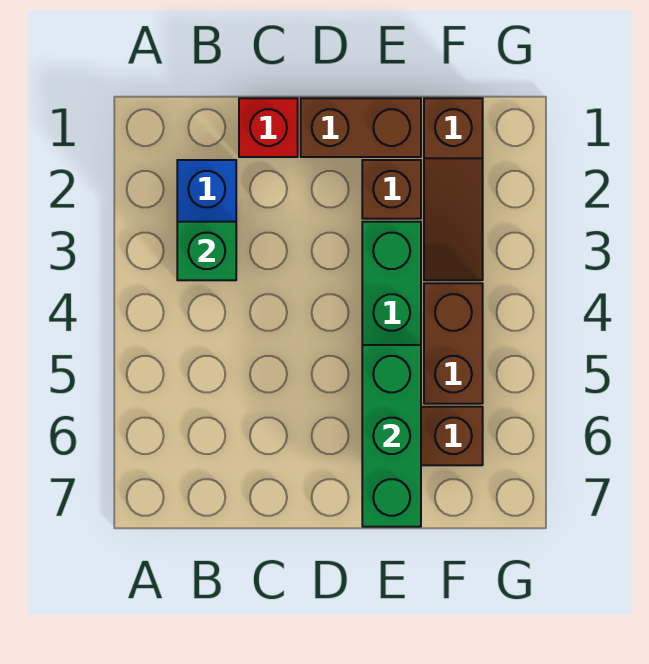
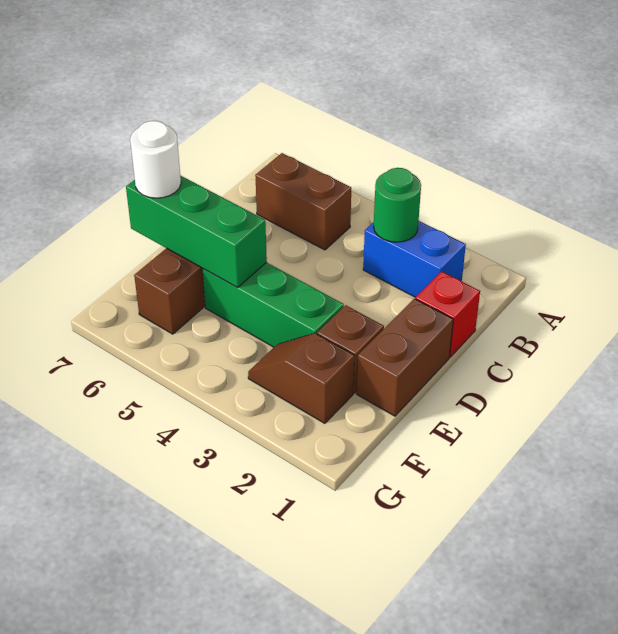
green 1x1 brick [177,222,236,280] -> green 1x1 round brick [374,168,421,242]
none -> white 1x1 round brick [130,121,181,198]
brown 1x3 slope [424,98,483,280] -> brown 1x2 slope [248,333,354,423]
brown 1x2 brick [424,283,483,404] -> brown 1x2 brick moved to [255,153,351,250]

